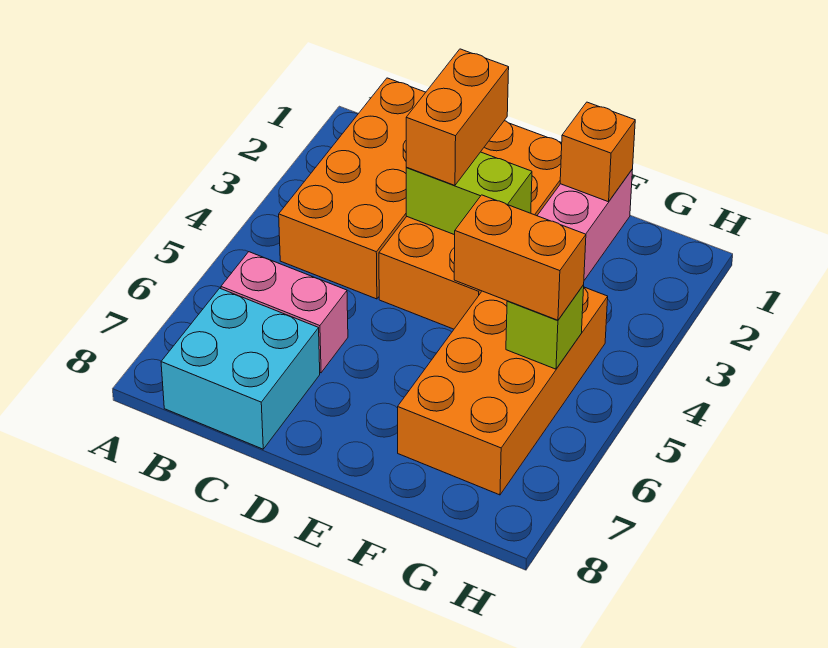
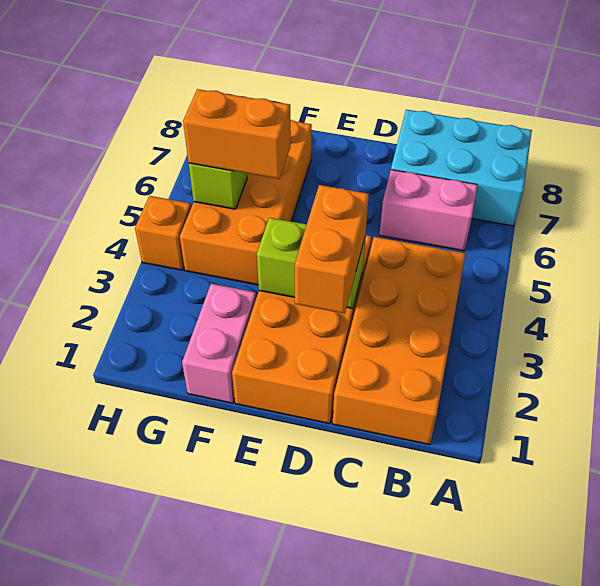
cyan 2x2 brick [161,288,320,449] -> cyan 2x3 brick [391,110,532,226]
orange 1x1 brick [560,102,635,202] -> orange 1x1 brick moved to [135,196,191,270]

